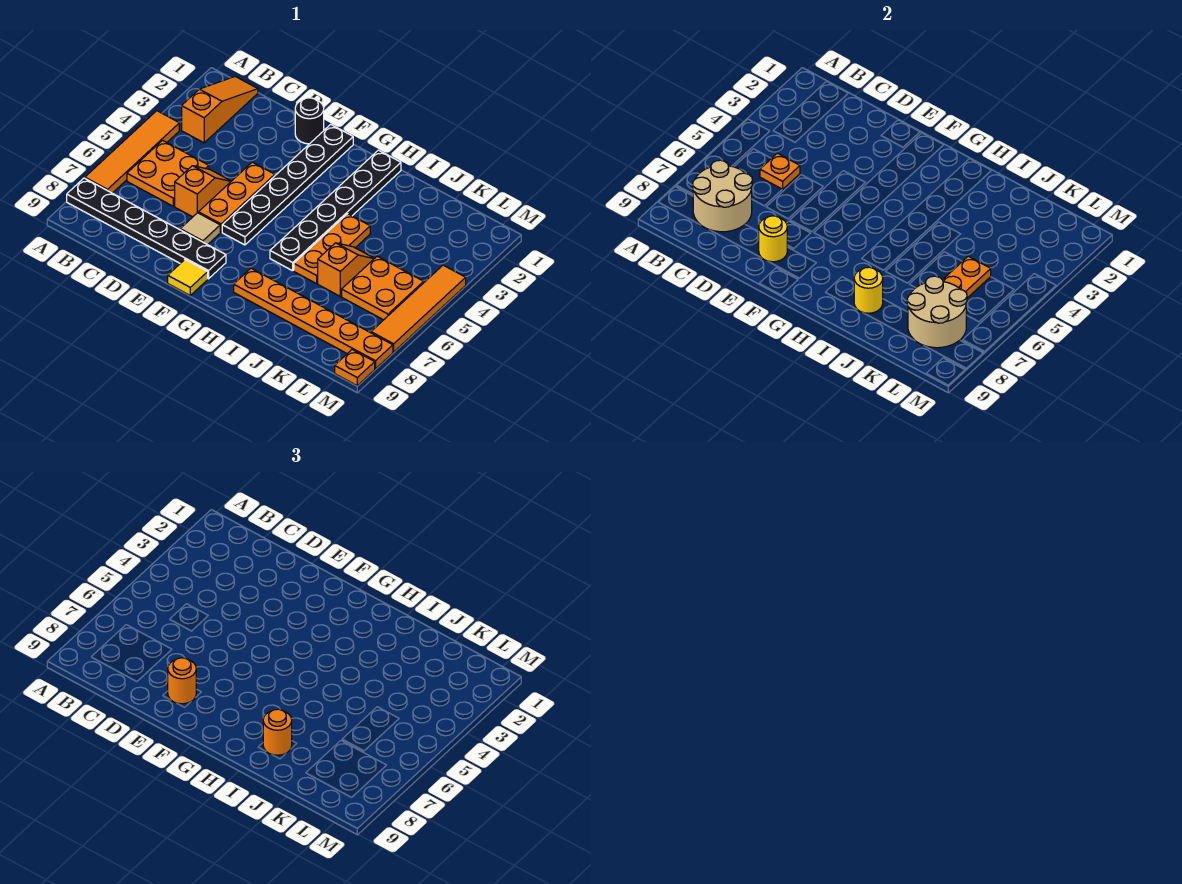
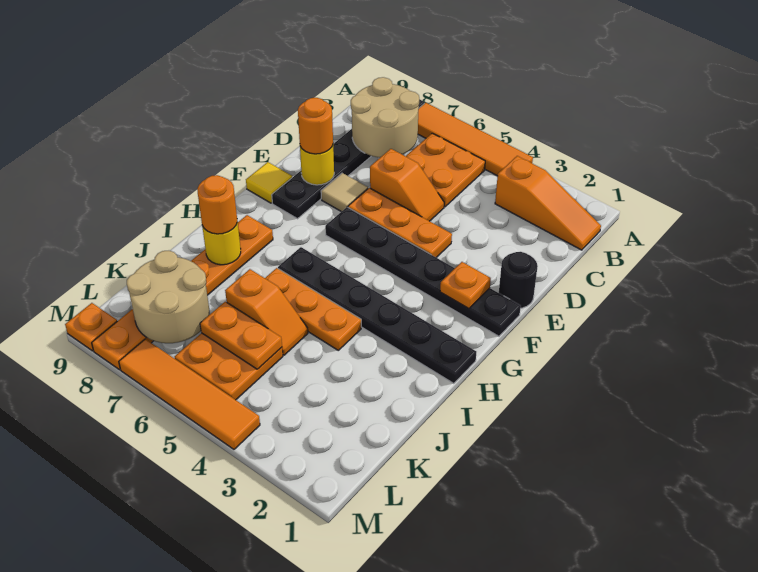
orange 1x1 plate [760,153,800,190] -> orange 1x1 plate moved to [440,262,491,309]

